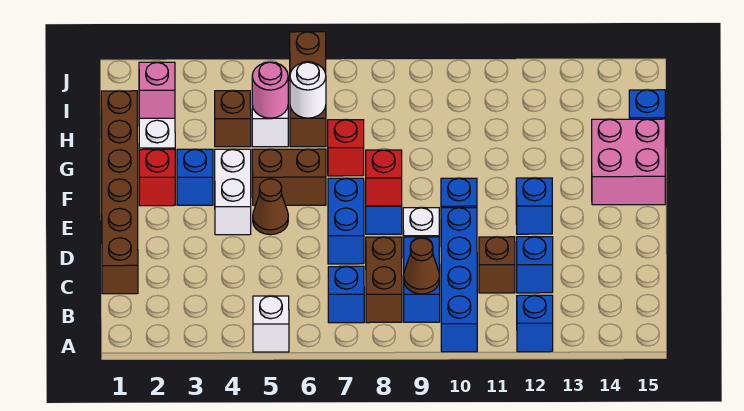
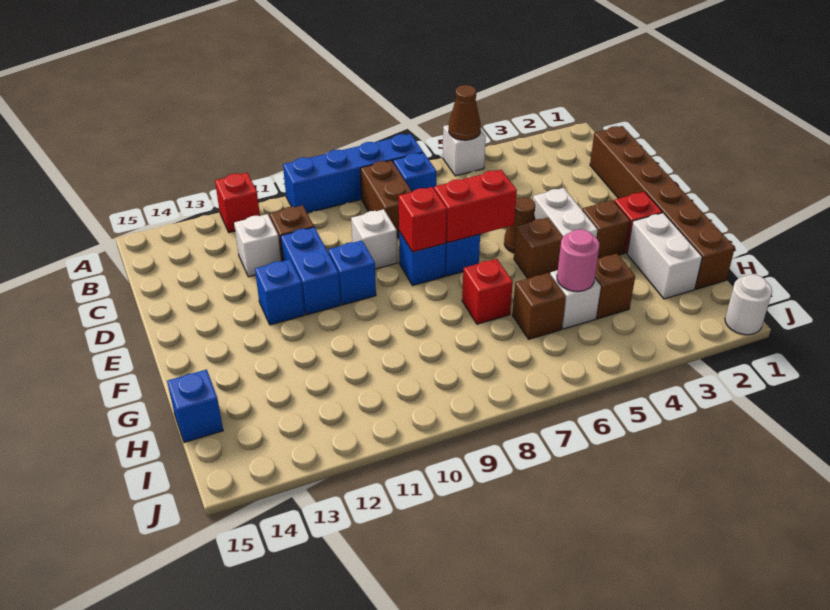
blue 1x4 brick [441,208,477,352] -> blue 1x4 brick turned to [283,134,423,213]
blue 1x1 brick [517,295,553,352] -> red 1x1 brick [215,173,260,233]
blue 1x2 brick [404,237,440,322] -> blue 1x2 brick moved to [281,227,341,315]
brown 1x1 cone [404,238,440,294] -> brown 1x1 cone moved to [449,85,481,140]
blue 1x1 brick [517,237,553,293] -> white 1x1 brick [234,214,281,277]
none -> red 1x2 brick [434,170,517,243]
blue 1x1 brick [177,149,213,205] -> brown 1x1 brick [582,200,630,259]
brown 1x2 brick [252,149,326,205] -> brown 1x1 brick [514,218,563,278]
pink 2x2 brick [592,119,665,205] -> none
pink 1x1 brick [139,62,175,118] -> none
brown 1x3 brick [290,32,326,147] -> brown 1x1 brick [513,273,566,339]
white 1x1 round brick [290,62,326,118] -> white 1x1 round brick moved to [725,274,772,335]

